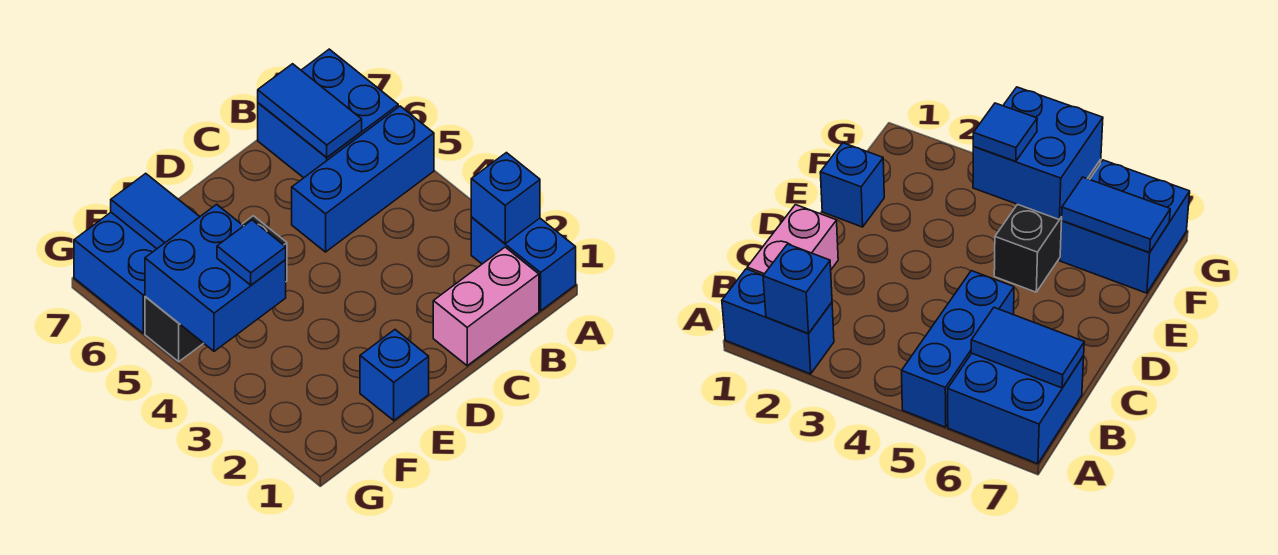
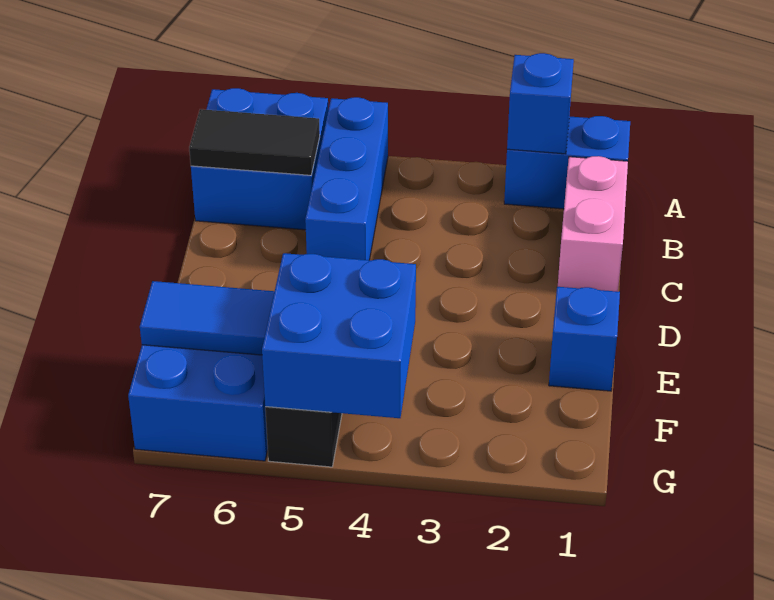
blue 1x2 tile [258,64,362,157] -> black 1x2 tile [189,109,320,175]
blue 1x1 tile [217,220,286,285] -> none

